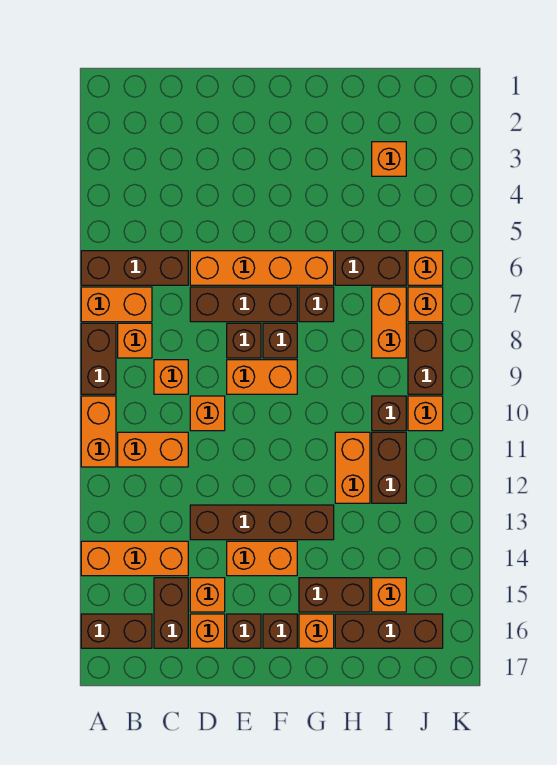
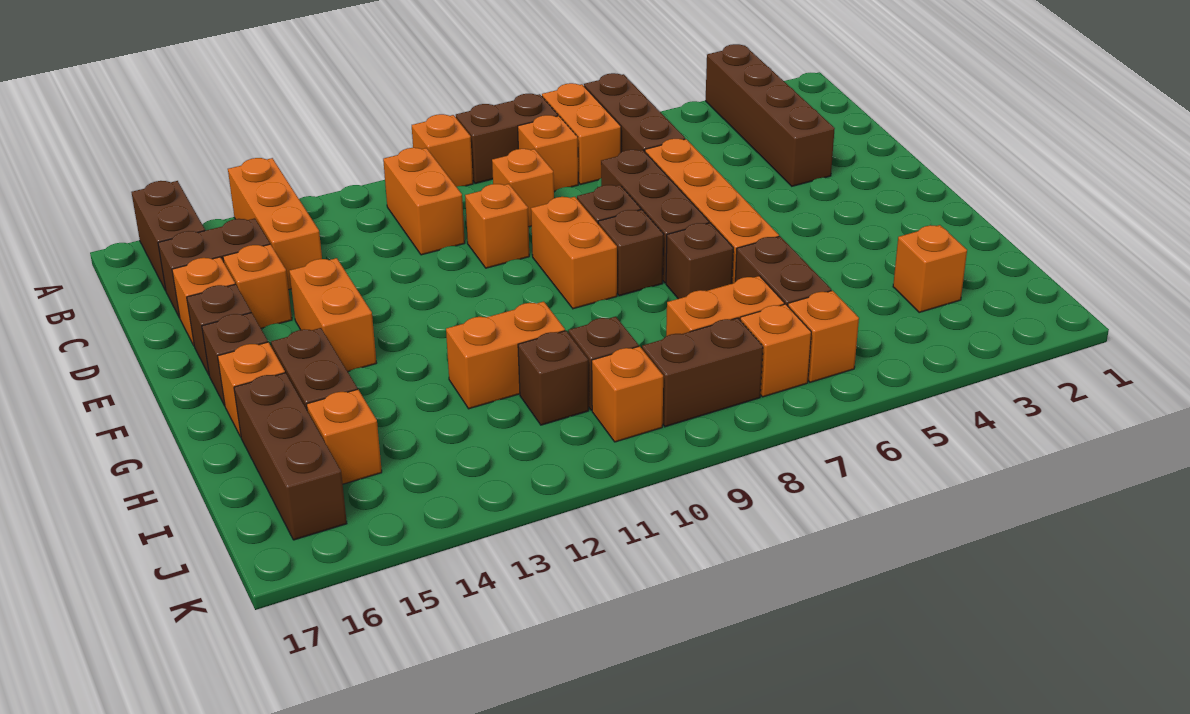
orange 1x2 brick [81,396,116,467] -> orange 1x1 brick [412,114,473,186]
brown 1x4 brick [190,505,334,540] -> brown 1x4 brick moved to [706,44,835,186]
brown 1x2 brick [372,432,406,503] -> brown 1x1 brick [518,331,589,425]

